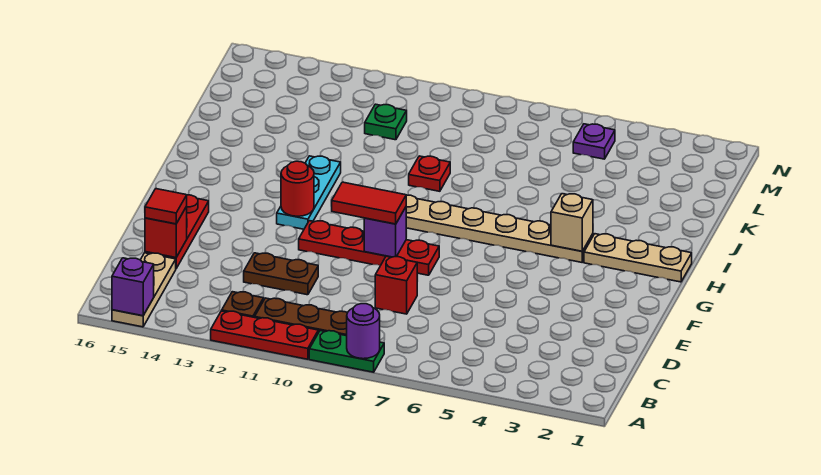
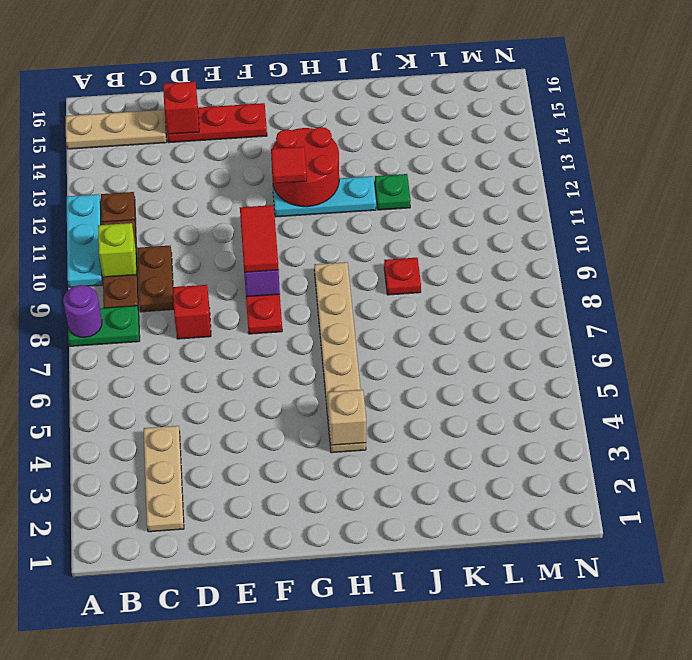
green 1x2 plate [309,331,384,372] -> green 1x2 plate turned to [68,306,140,346]
red 1x3 plate [211,311,318,359] -> cyan 1x3 plate [67,194,103,287]
purple 1x1 brick [112,258,154,316] -> none
none -> lime 1x1 brick [98,223,137,277]
brown 1x2 plate [244,253,318,295] -> brown 1x2 plate moved to [137,246,174,312]
red 1x1 tile [145,189,187,224] -> red 1x1 tile moved to [271,147,307,184]
red 1x1 round brick [281,161,314,216] -> red 2x2 round brick [271,127,339,207]
tan 1x3 plate [584,234,692,282] -> tan 1x3 plate moved to [144,426,184,532]
green 1x1 plate [365,104,407,140] -> green 1x1 plate moved to [375,174,411,210]
purple 1x1 plate [573,124,615,159] -> none

